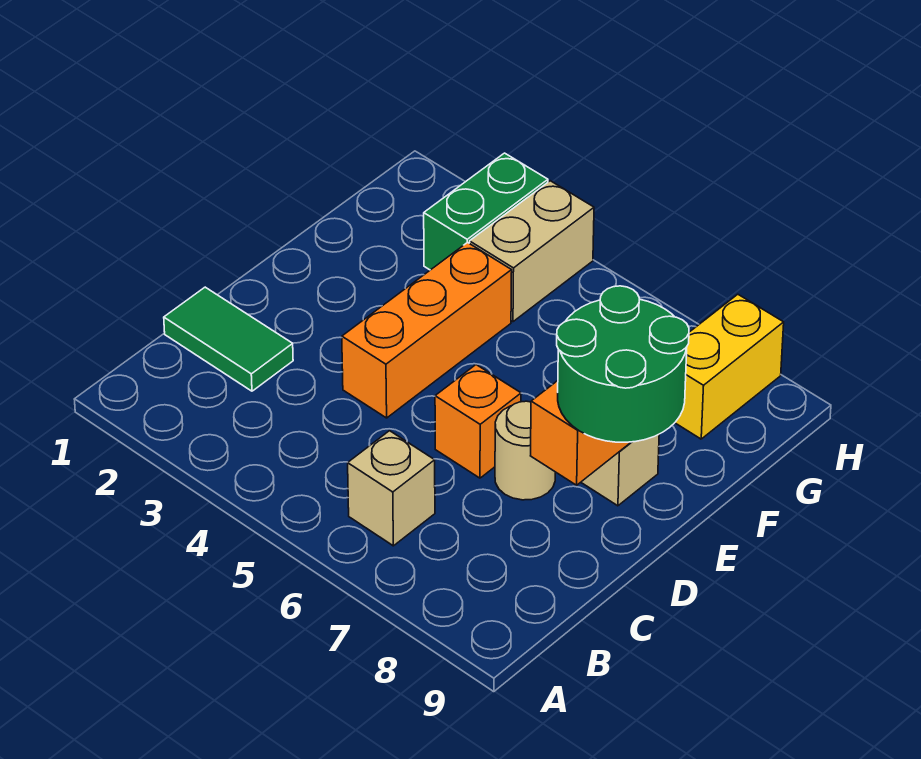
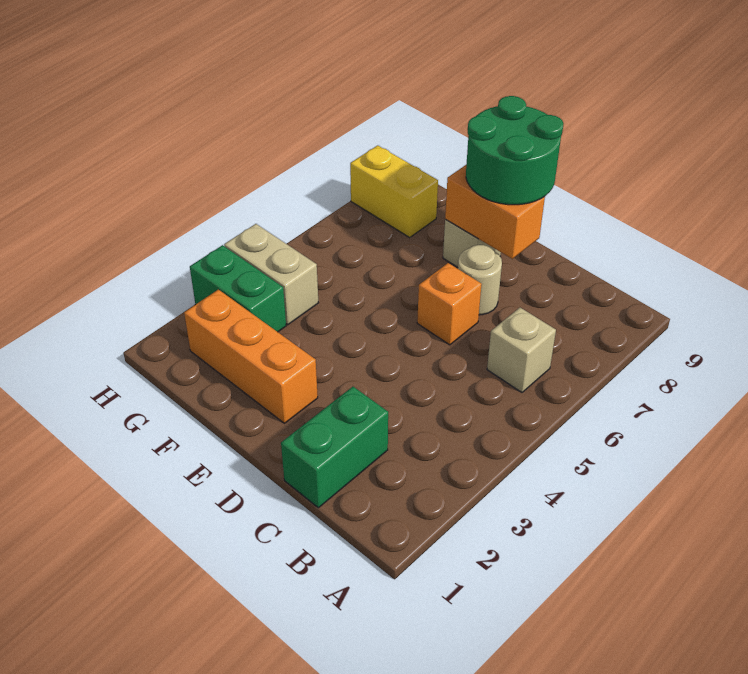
green 1x2 tile [164,287,293,391] -> green 1x2 brick [281,387,388,508]
orange 1x3 brick [342,242,512,418] -> orange 1x3 brick moved to [184,290,318,423]

